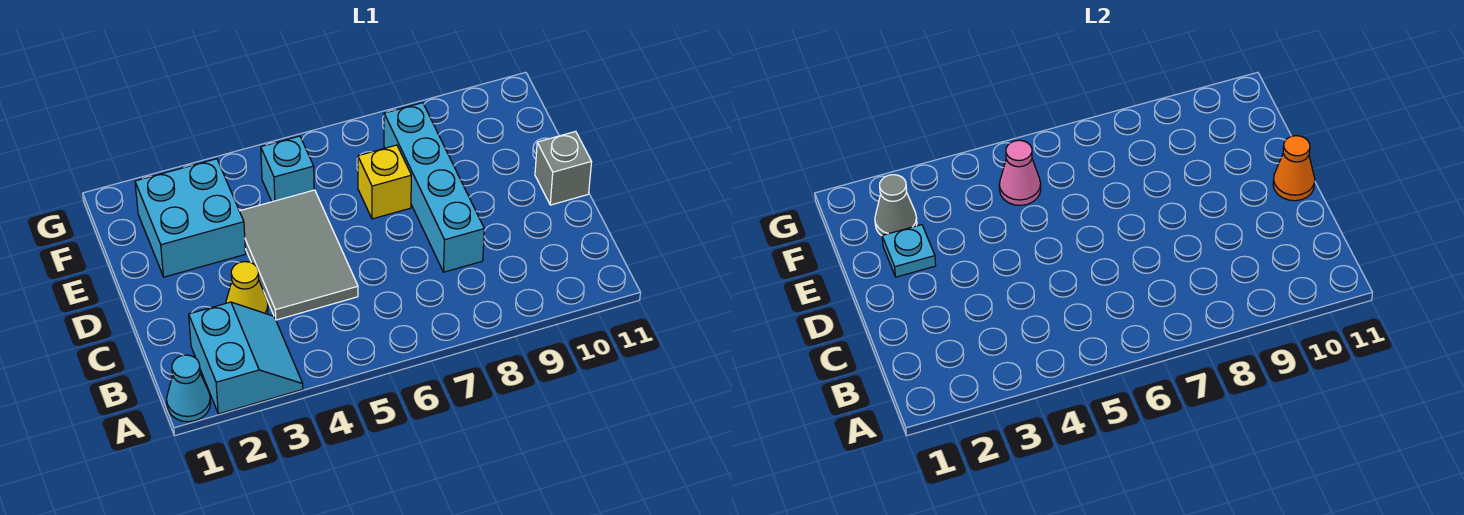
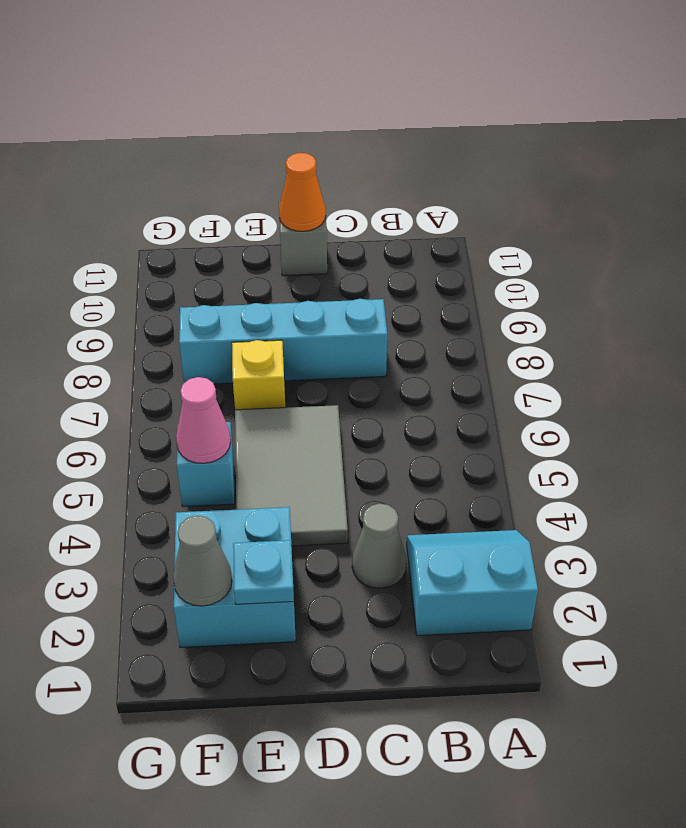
cyan 1x1 cone [167,355,211,422] -> none
yellow 1x1 cone [226,262,268,314] -> grey 1x1 cone [352,504,406,588]
grey 2x3 tile [240,190,358,320] -> grey 2x3 tile turned to [235,405,348,546]

